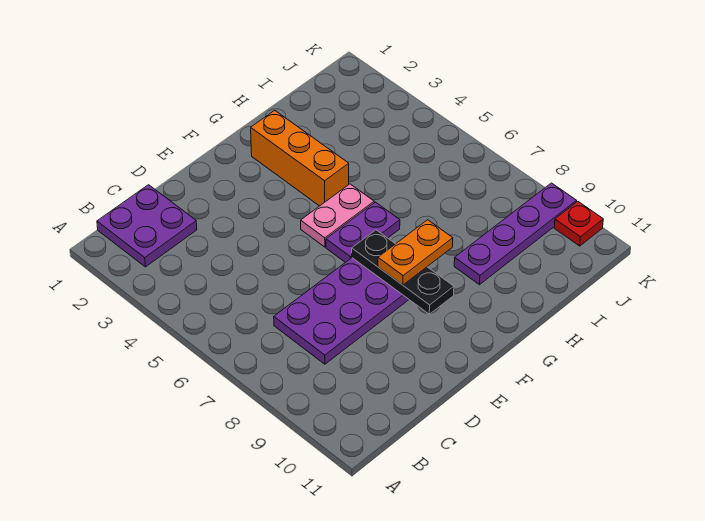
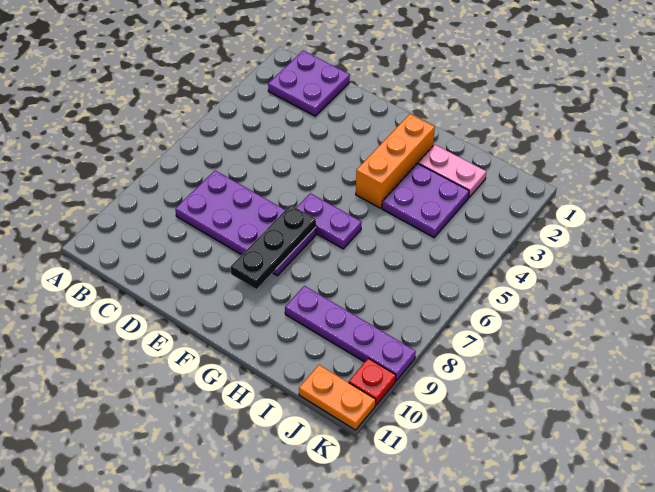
pink 1x2 plate [301,184,374,247] -> pink 1x2 plate moved to [418,145,486,197]
orange 1x2 plate [378,220,453,285] -> orange 1x2 plate moved to [299,365,376,430]
none -> purple 2x2 plate [382,163,469,238]

